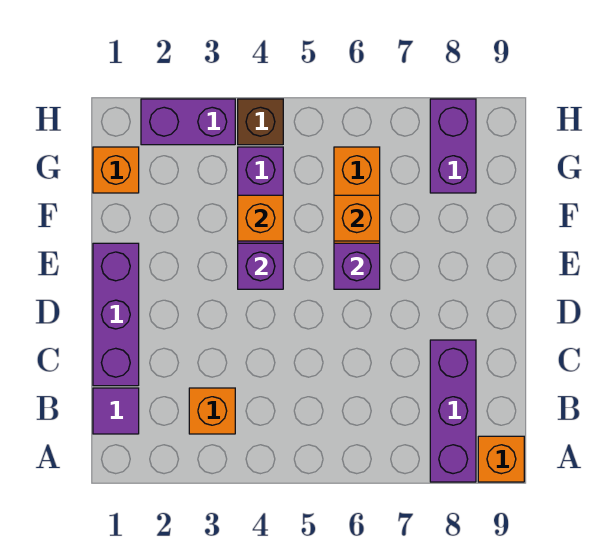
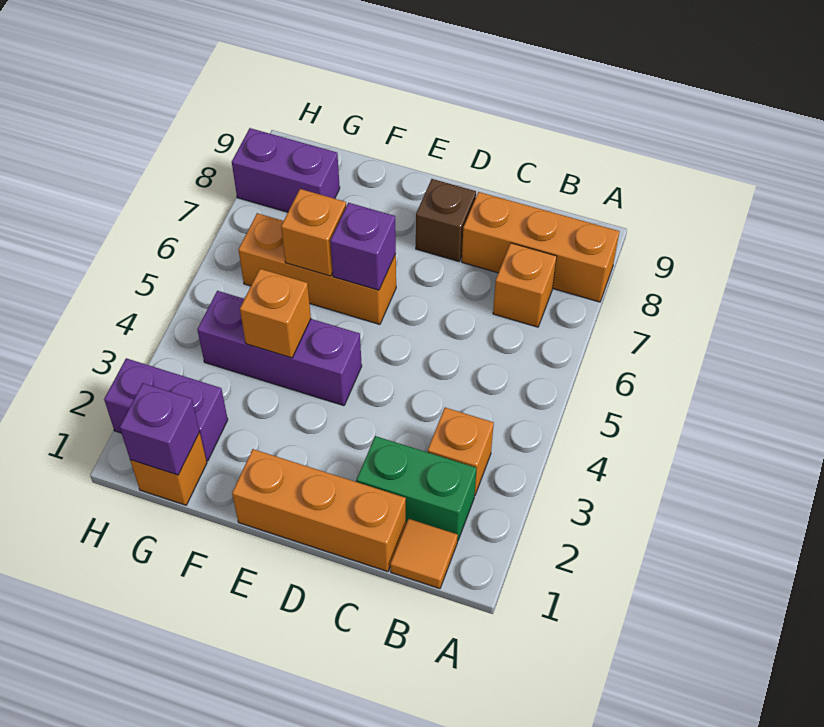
purple 1x3 brick [430,340,476,482] -> orange 1x3 brick [462,192,619,302]
orange 1x1 brick [478,436,524,482] -> orange 1x1 brick moved to [493,243,557,327]
purple 1x1 tile [93,388,139,434] -> orange 1x1 tile [390,519,458,589]
none -> green 1x2 brick [357,436,477,541]
purple 1x3 brick [93,243,139,386] -> orange 1x3 brick [232,449,406,572]
purple 1x1 brick [238,243,283,289] -> purple 1x1 brick moved to [120,383,200,475]
purple 1x2 brick [141,99,235,145] -> purple 1x2 brick turned to [104,358,228,461]
brown 1x1 brick [238,99,283,145] -> brown 1x1 brick moved to [416,179,476,261]

